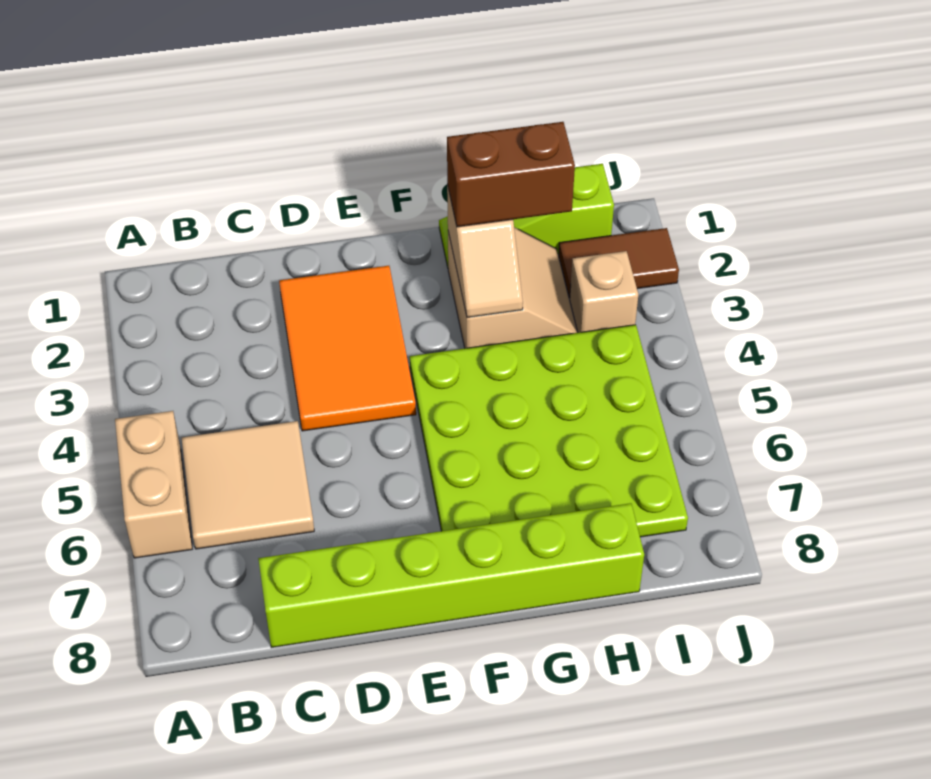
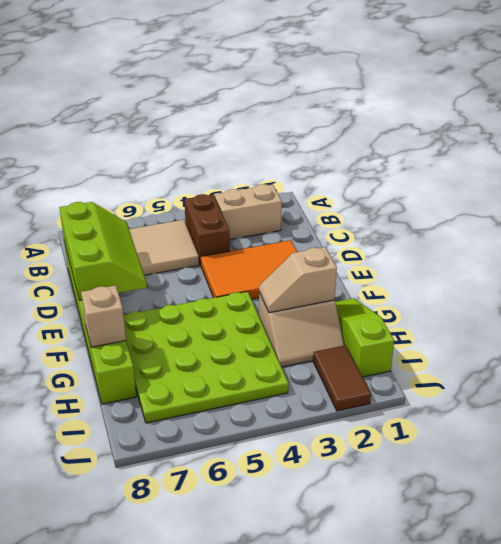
tan 1x2 brick [115,411,192,558] -> tan 1x2 brick moved to [215,184,282,240]
none -> lime 2x3 slope [59,202,147,300]
brown 1x2 brick [447,122,575,227] -> brown 1x2 brick moved to [185,194,230,265]
tan 1x1 brick [570,251,638,333] -> tan 1x1 brick moved to [81,285,126,347]

